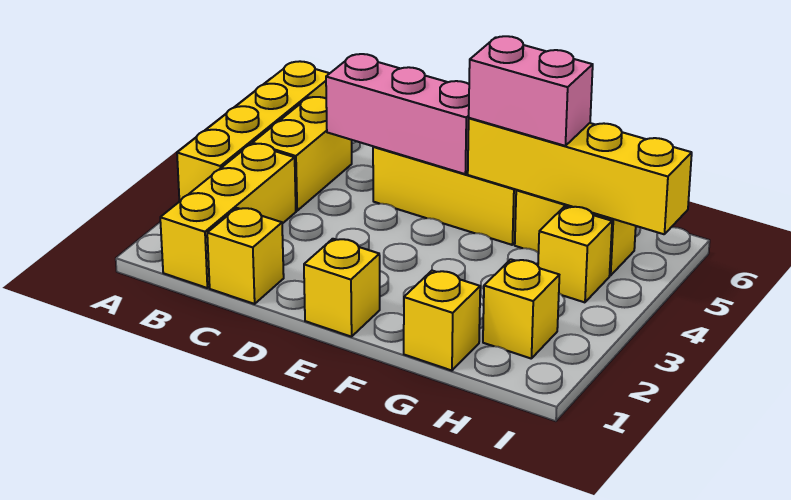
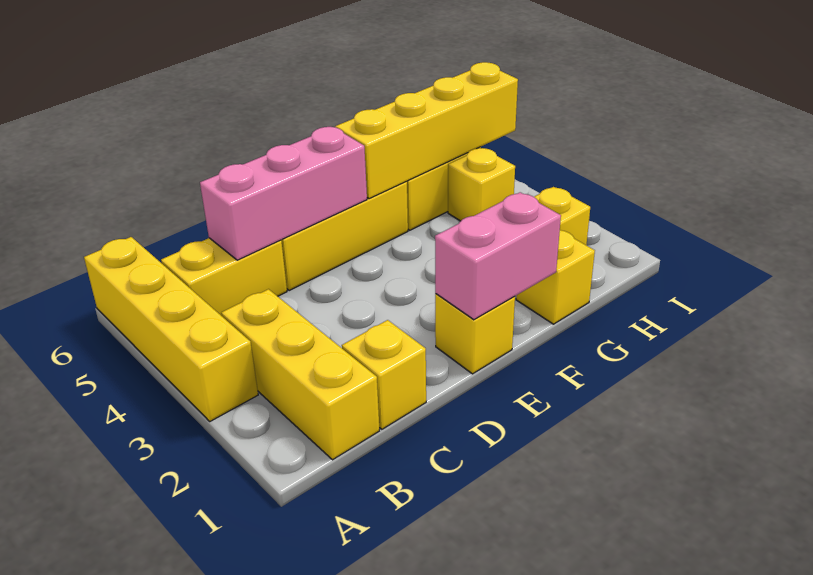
yellow 1x2 brick [252,97,352,211] -> yellow 1x2 brick turned to [161,238,287,316]
pink 1x2 brick [469,36,593,146] -> pink 1x2 brick moved to [435,192,561,320]

